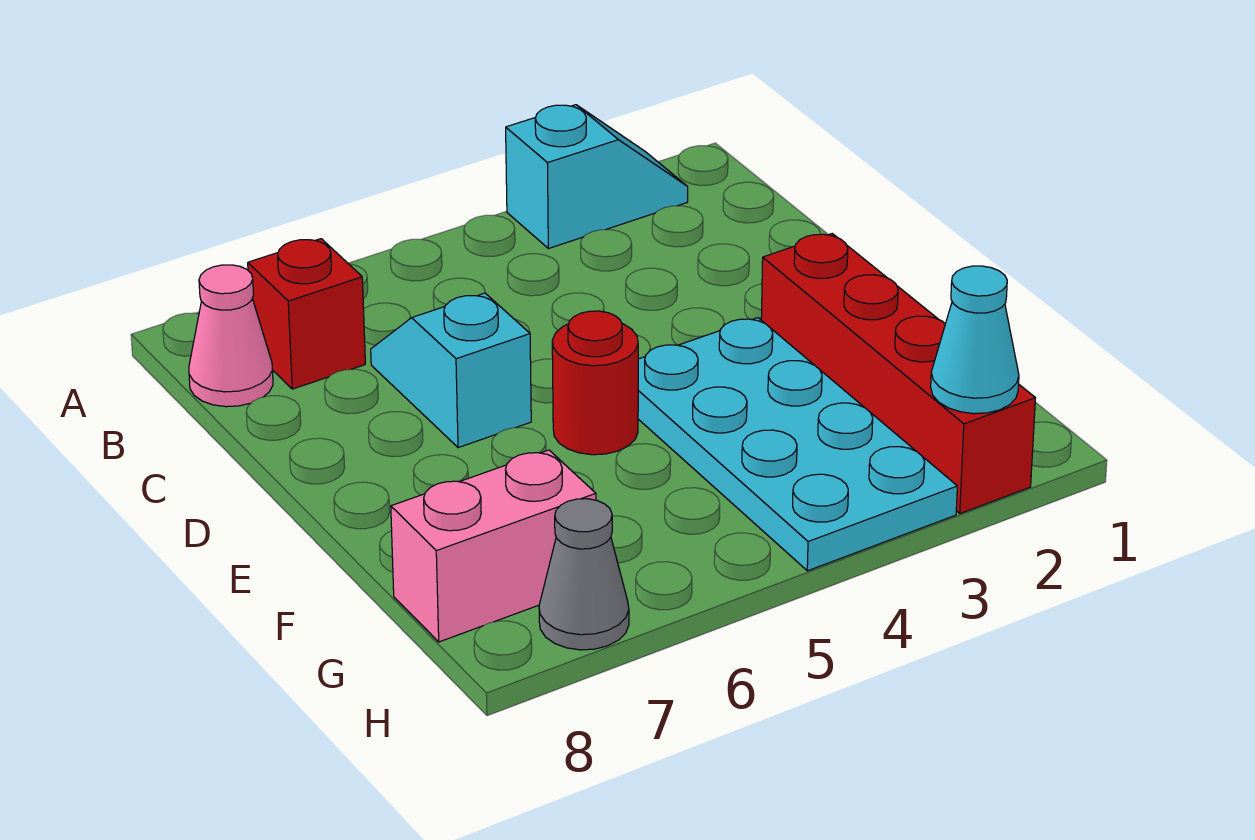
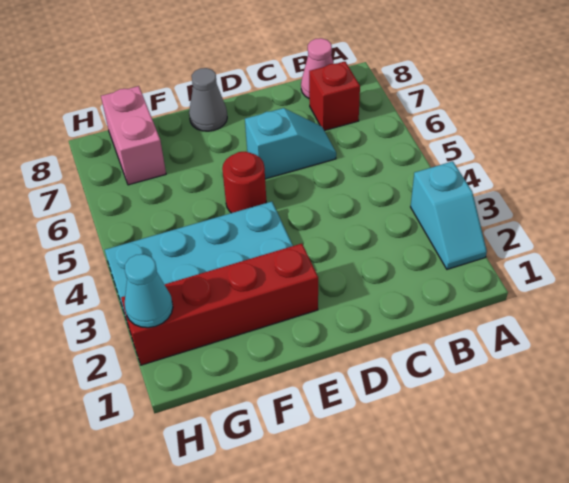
grey 1x1 cone [539,499,629,650] -> grey 1x1 cone moved to [189,68,227,131]

